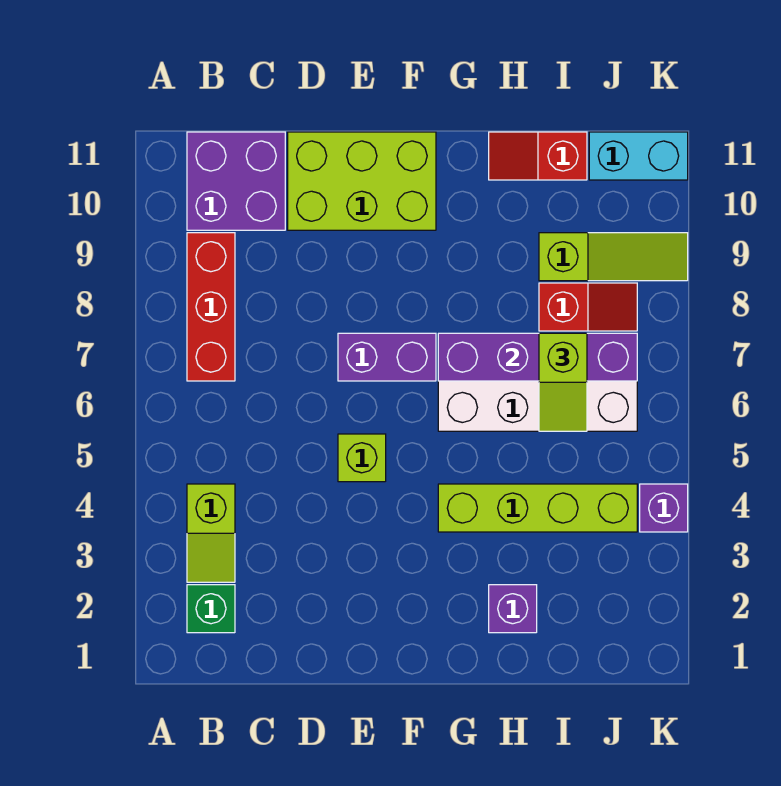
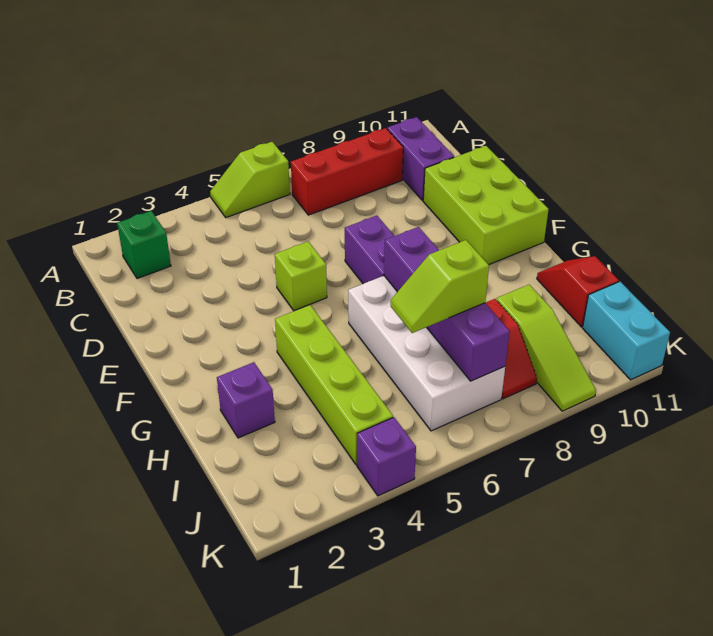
lime 1x2 slope [187,484,235,582] -> lime 1x2 slope moved to [210,142,290,217]
purple 2x2 brick [187,132,285,230] -> purple 1x2 brick [387,117,454,201]

